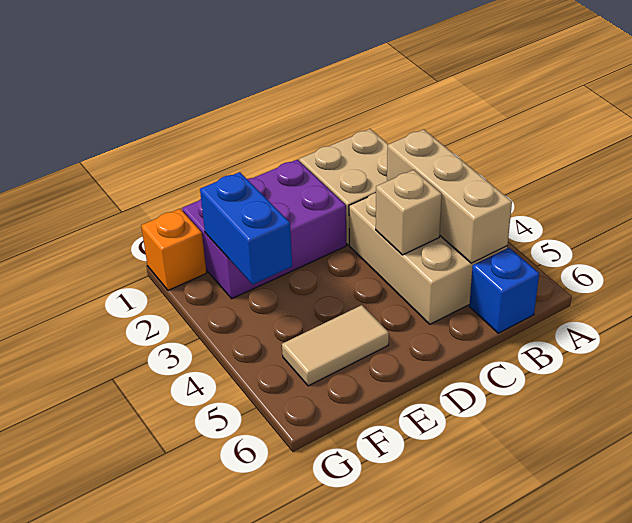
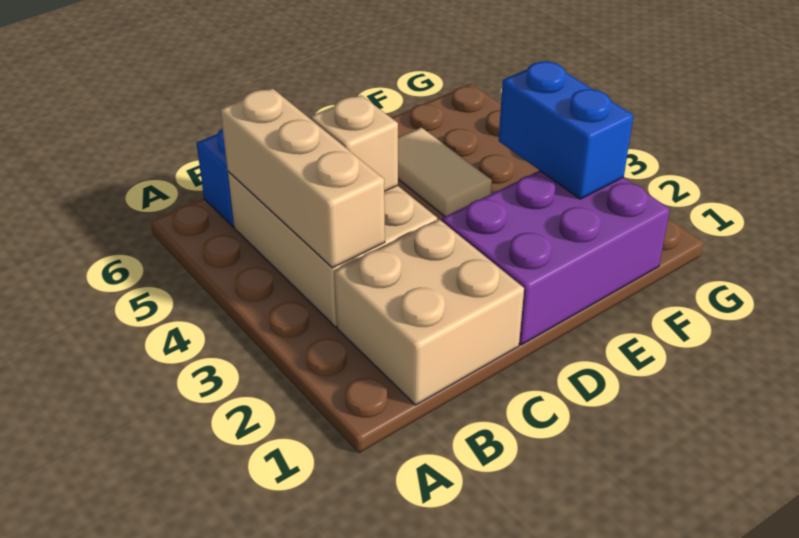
tan 1x2 tile [282,305,389,386] -> tan 1x2 tile turned to [398,127,492,216]
orange 1x1 brick [141,209,207,290] -> none

